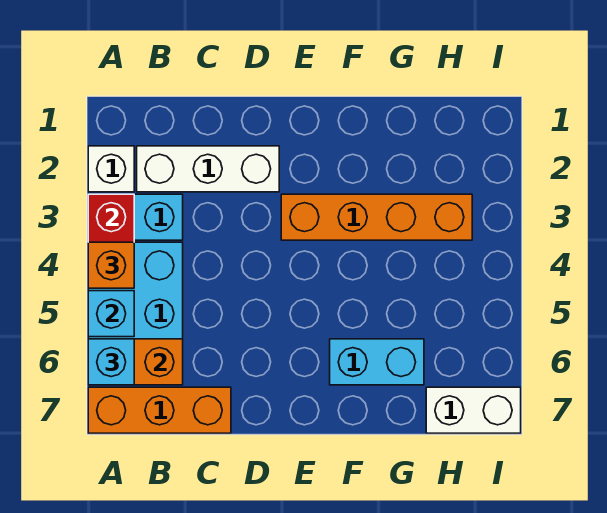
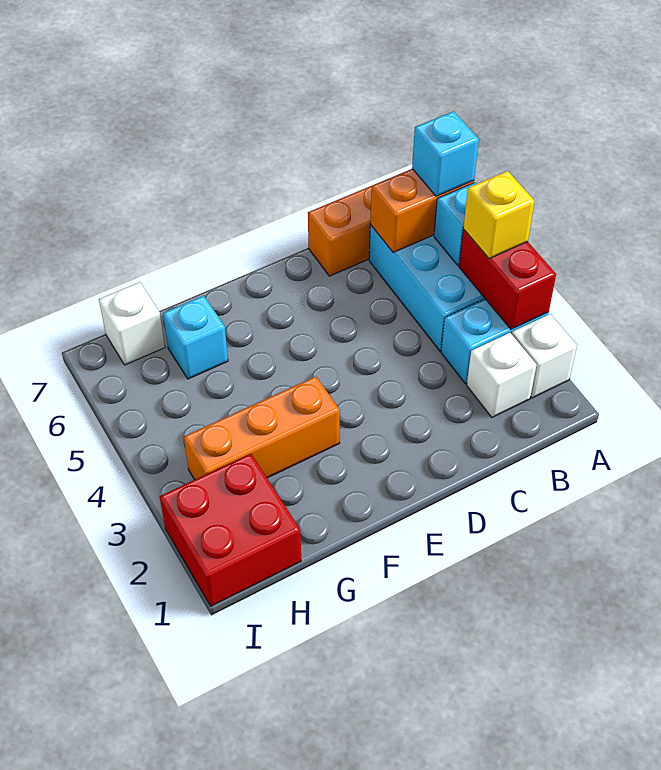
orange 1x1 brick [88,242,134,288] -> yellow 1x1 brick [463,171,535,259]
white 1x3 brick [137,146,279,192] -> white 1x1 brick [467,333,536,417]
orange 1x4 brick [281,194,472,240] -> orange 1x3 brick [184,376,340,480]
cyan 1x2 brick [330,339,424,385] -> cyan 1x1 brick [163,296,228,379]
none -> red 2x2 brick [160,454,301,606]
white 1x2 brick [426,387,521,433] -> white 1x1 brick [99,282,165,365]

